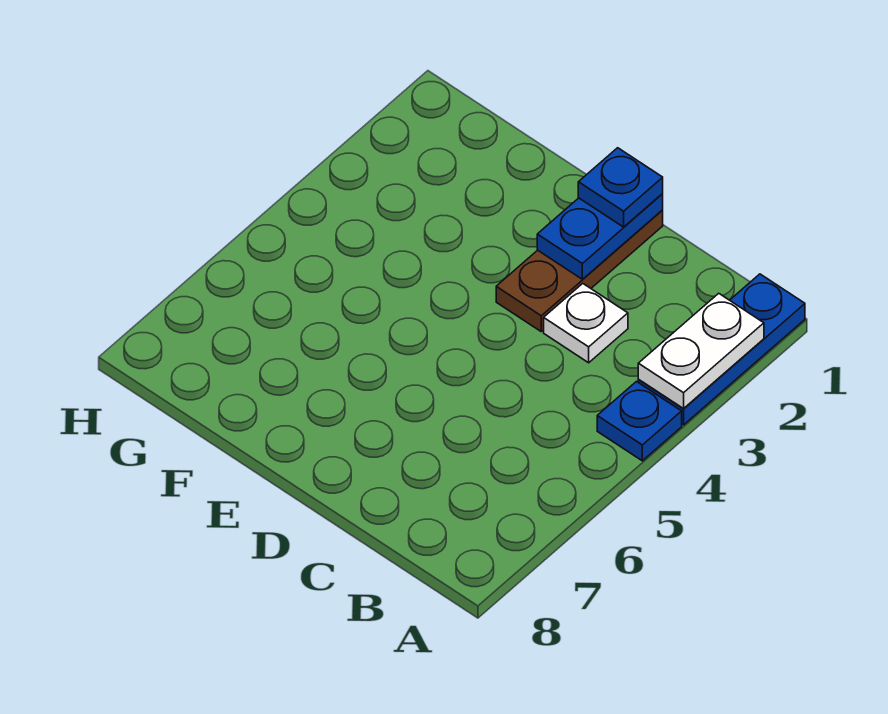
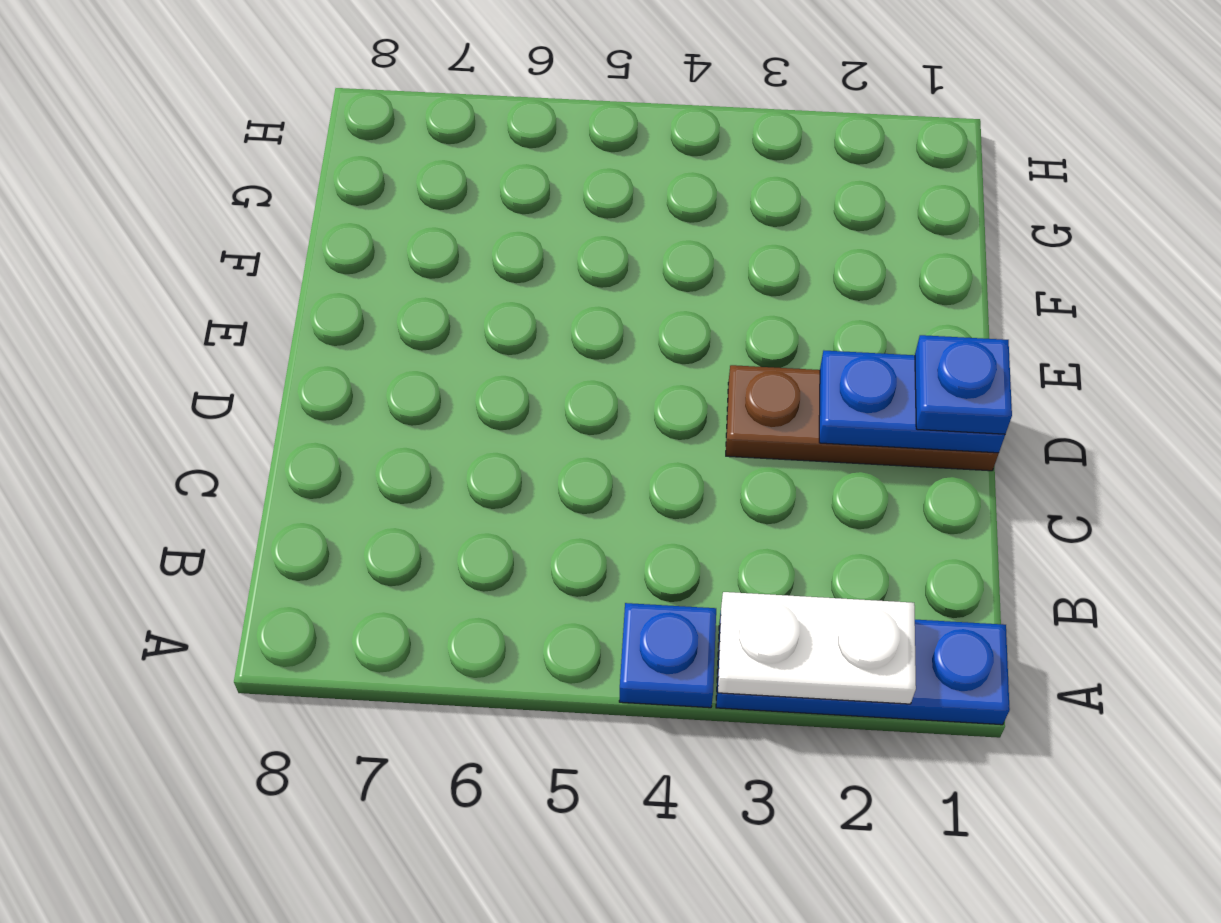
white 1x1 plate [544,284,628,363] -> none

